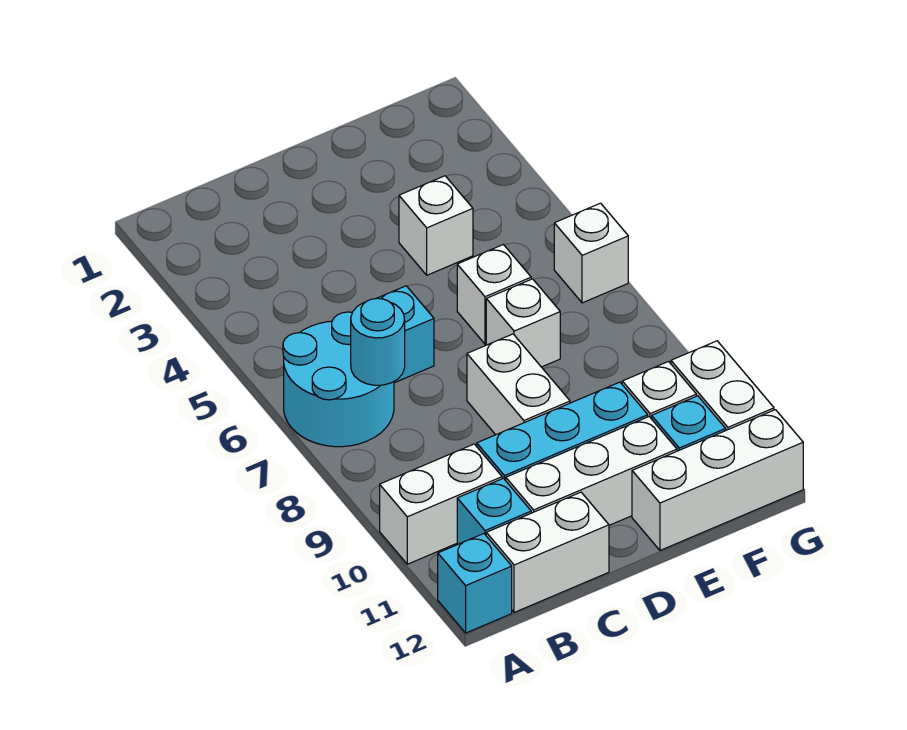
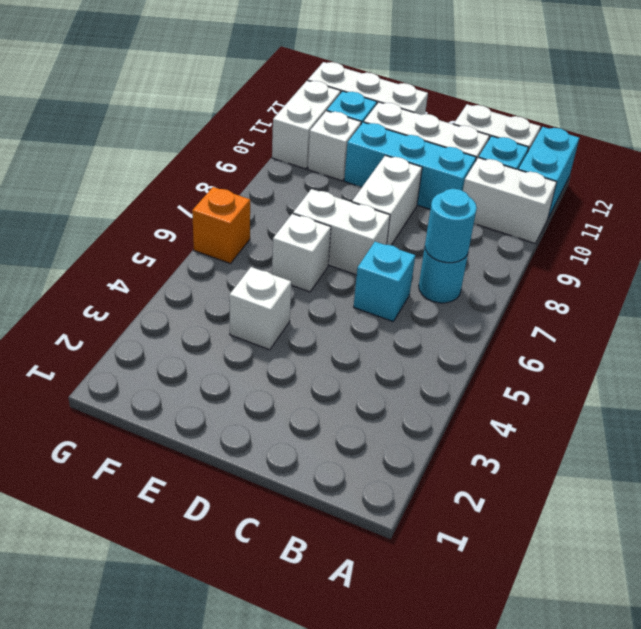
cyan 2x2 round brick [283,312,394,447] -> cyan 1x1 round brick [419,248,468,303]
cyan 1x1 brick [438,534,512,633] -> cyan 1x2 brick [519,127,579,218]
white 1x1 brick [486,279,560,367] -> white 1x2 brick [293,189,390,275]
white 1x1 brick [554,203,628,303] -> orange 1x1 brick [192,187,250,264]

